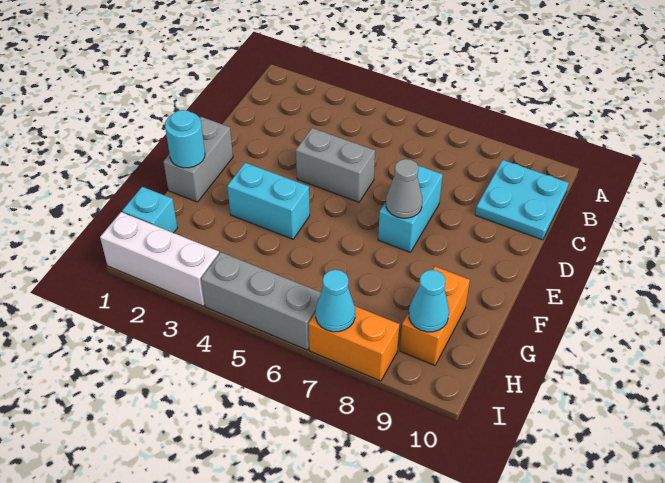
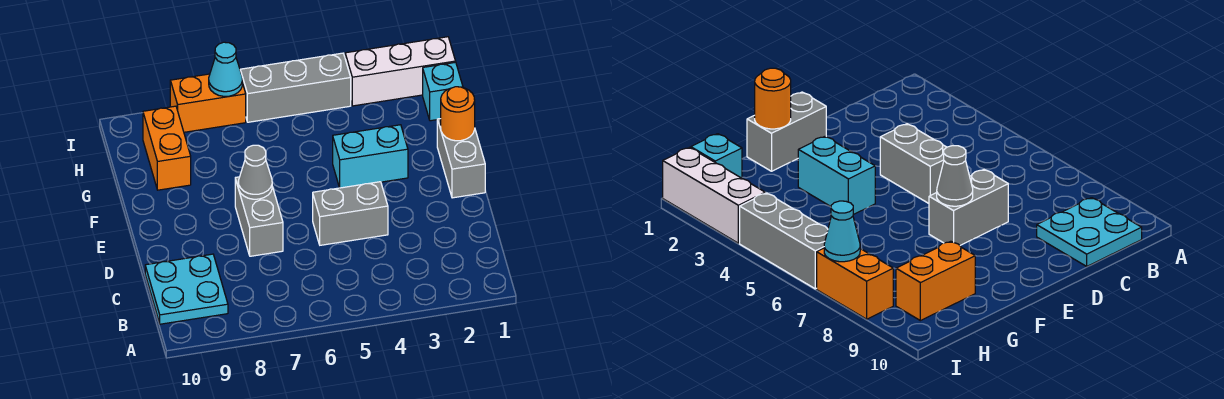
cyan 1x2 brick [378,166,443,252] -> grey 1x2 brick [235,177,283,256]
cyan 1x1 round brick [165,110,205,168] -> orange 1x1 round brick [441,87,475,141]
cyan 1x1 cone [409,270,449,332] -> none

